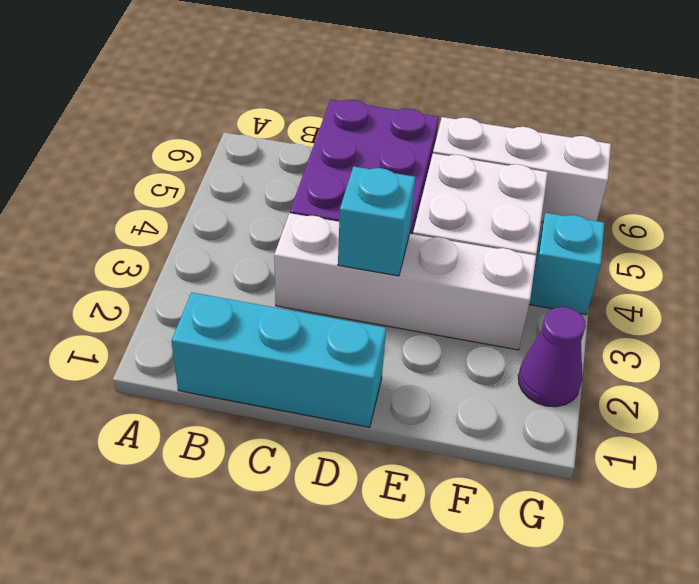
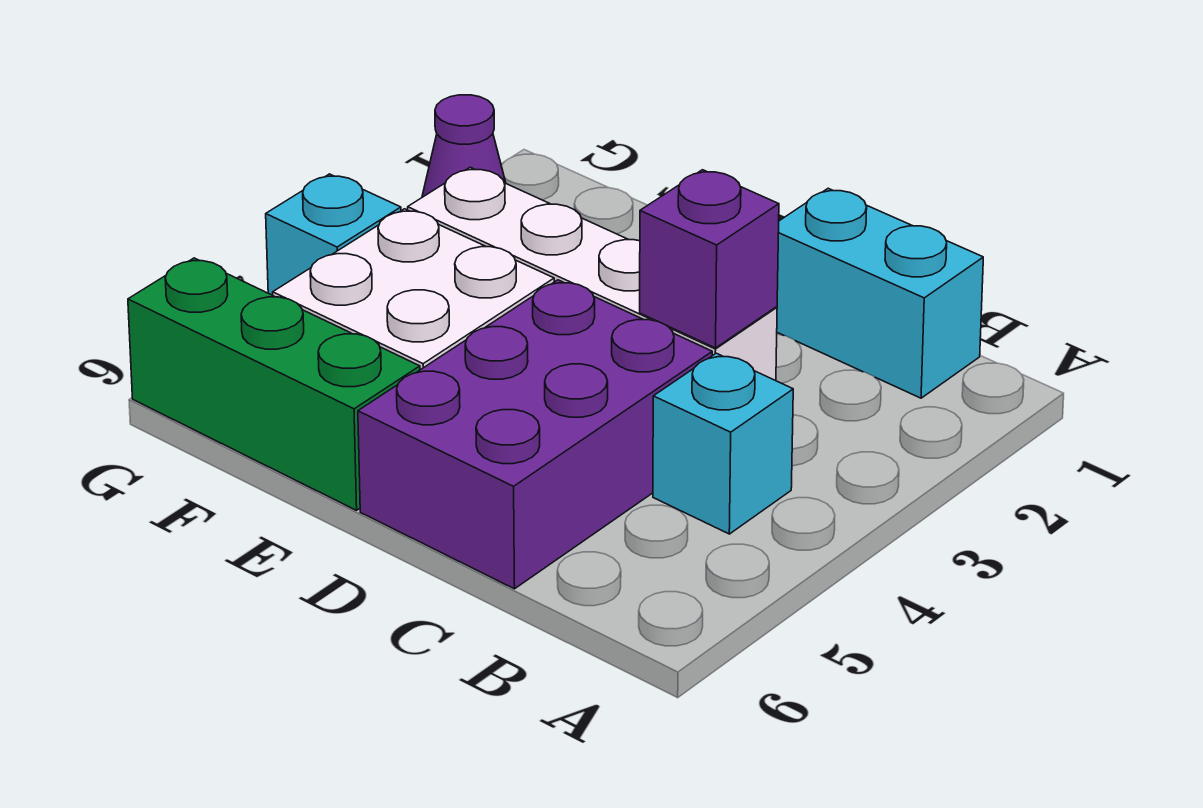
cyan 1x3 brick [171,293,386,427] -> cyan 1x2 brick [777,188,983,398]
none -> purple 1x1 brick [640,170,779,348]
cyan 1x1 brick [338,166,415,276] -> cyan 1x1 brick moved to [653,353,793,534]
white 1x3 brick [433,117,611,222] -> green 1x3 brick [128,258,420,510]

